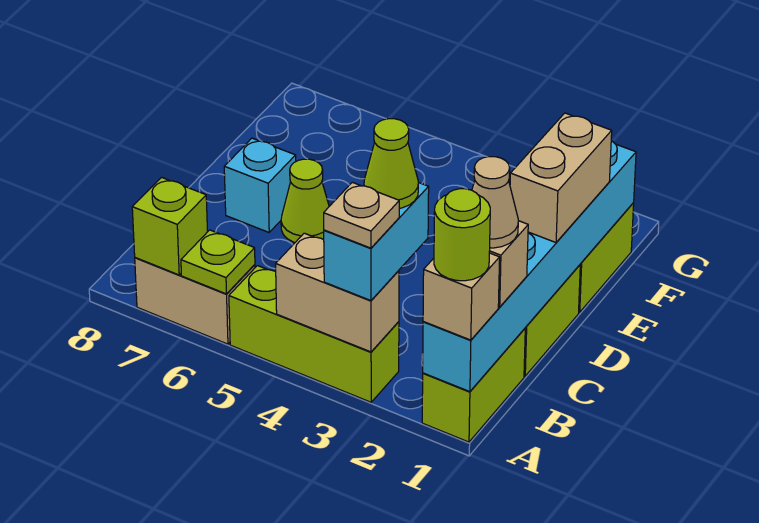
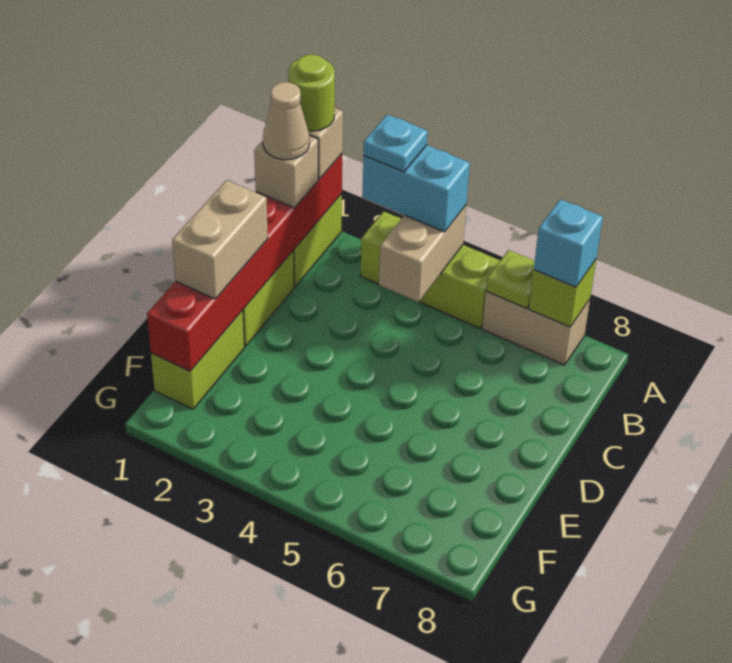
cyan 1x6 brick [422,141,636,392] -> red 1x6 brick [147,154,342,371]
tan 1x2 brick [276,233,399,352] -> tan 1x2 brick turned to [379,205,466,302]
cyan 1x2 brick [324,182,429,301] -> cyan 1x2 brick turned to [362,145,470,232]
tan 1x1 plate [324,182,399,248] -> cyan 1x1 plate [364,114,428,172]
lime 1x1 cone [364,119,418,208] -> none
lime 1x1 cone [281,159,329,242] -> none
cyan 1x1 brick [224,138,296,232] -> cyan 1x1 brick moved to [534,199,603,287]

